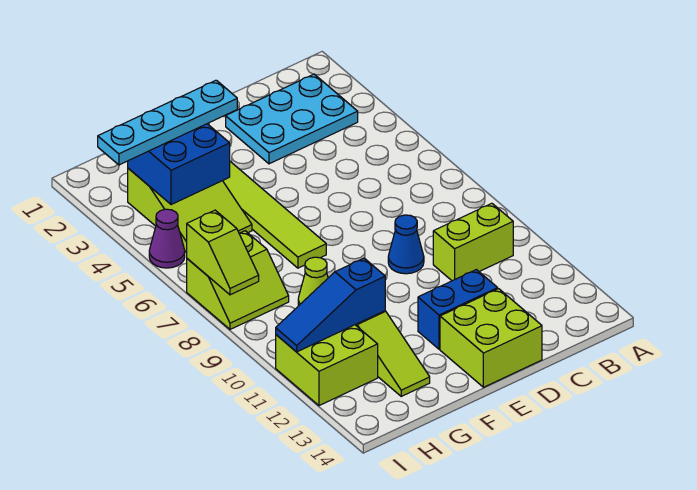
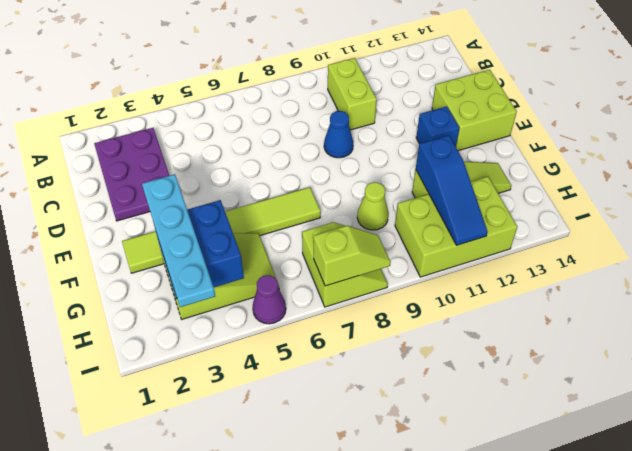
cyan 2x3 plate [226,74,358,164] -> purple 2x3 plate [94,128,169,221]
blue 1x2 brick [418,270,498,349] -> blue 1x1 brick [416,106,459,147]
lime 2x2 brick [276,325,378,406] -> lime 2x3 brick [395,177,518,277]

